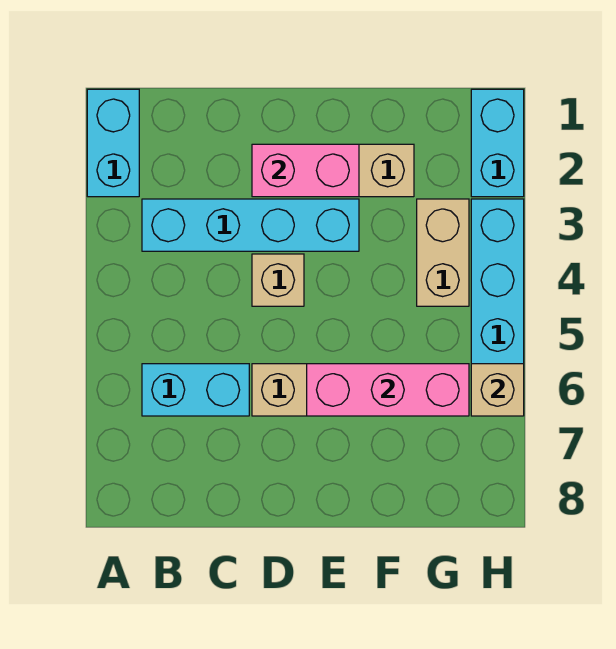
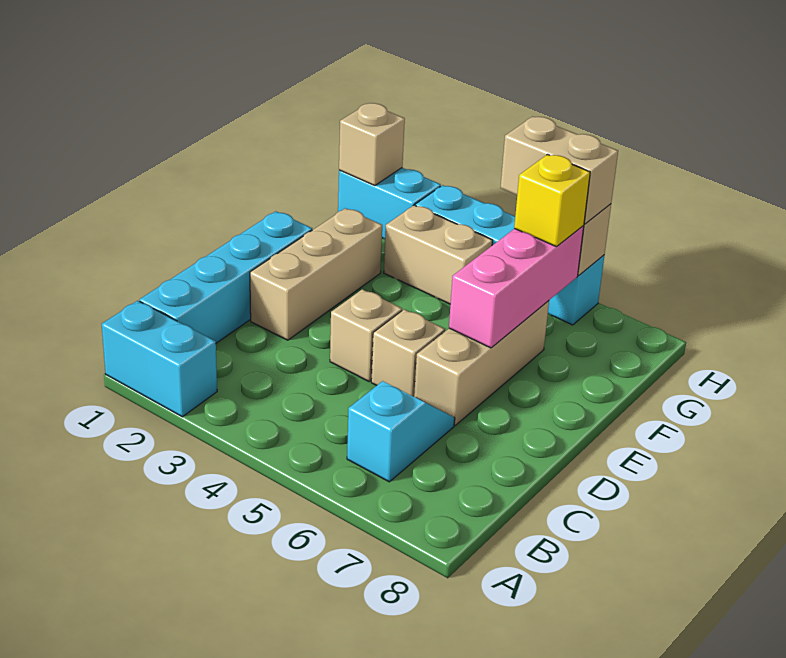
cyan 1x4 brick [142,199,359,251] -> cyan 1x4 brick moved to [140,211,312,343]
cyan 1x2 brick [142,364,249,416] -> cyan 1x2 slope [347,381,455,482]
pink 1x2 brick [252,144,359,197] -> none
none -> tan 1x1 brick [371,309,445,397]
none -> yellow 1x1 brick [514,155,590,247]
none -> tan 1x1 brick [339,103,405,186]
none -> tan 1x2 brick [500,117,618,224]

